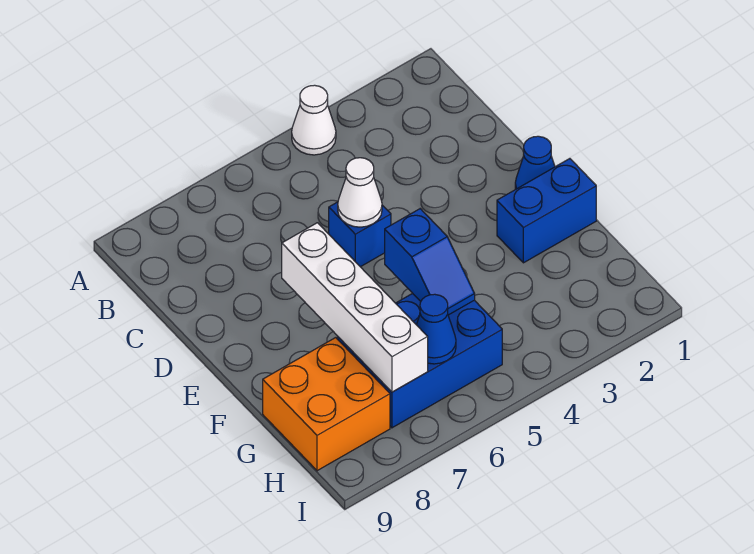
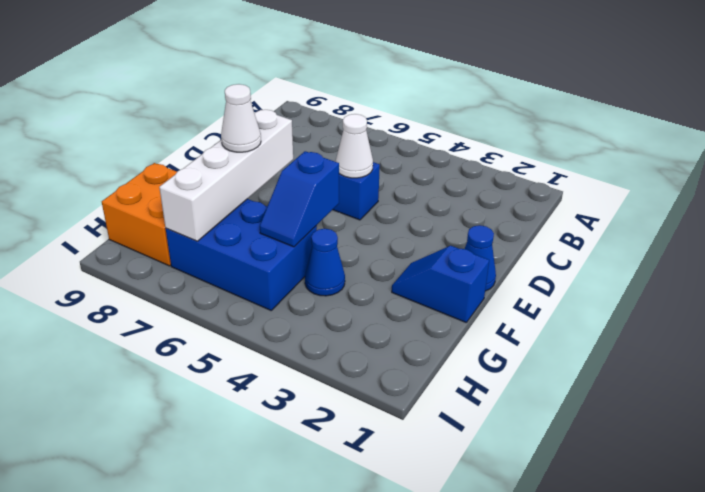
white 1x1 cone [292,85,336,155] -> white 1x1 cone moved to [221,84,261,152]
blue 1x2 brick [497,159,596,263] -> blue 1x2 slope [392,246,489,323]
blue 1x1 cone [417,294,456,364] -> blue 1x1 cone moved to [305,229,345,296]

